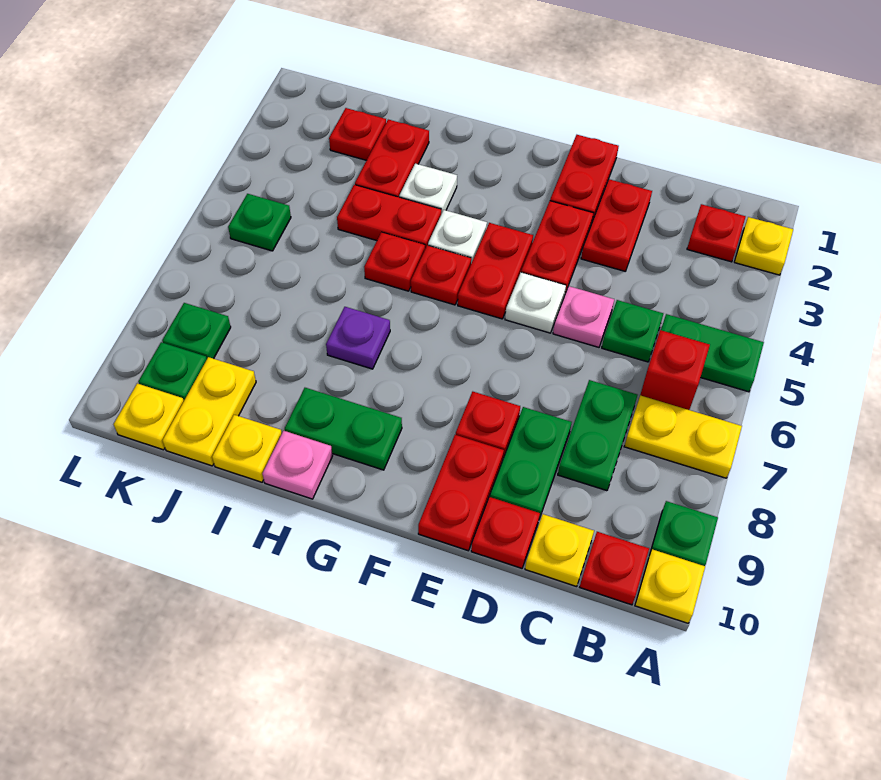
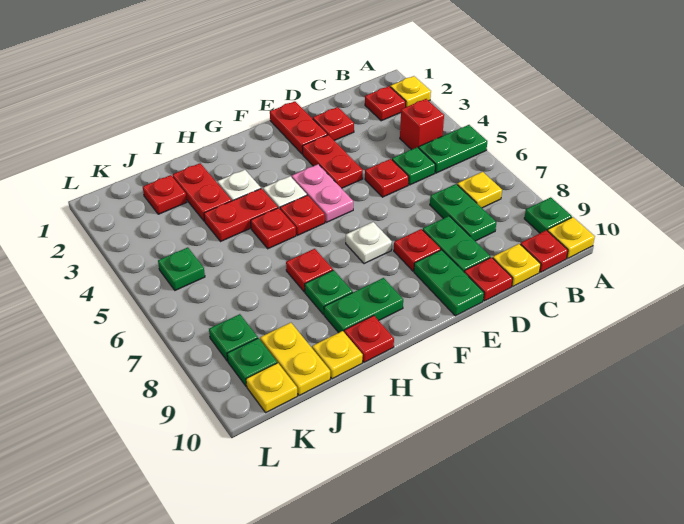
yellow 1x2 plate [624,395,742,478] -> yellow 1x1 plate [457,172,502,208]
red 1x1 brick [640,330,710,410] -> red 1x1 brick moved to [400,99,444,150]
red 1x2 plate [581,179,652,271] -> red 1x1 plate [313,107,354,141]
pink 1x1 plate [553,286,614,347] -> red 1x1 plate [365,159,409,197]
white 1x1 plate [505,272,566,333] -> white 1x1 plate moved to [346,222,392,264]
red 1x2 plate [418,435,504,551] -> green 1x2 plate [414,250,484,316]
red 1x2 plate [458,223,533,319] -> pink 1x2 plate [292,164,353,222]
purple 1x1 plate [326,307,390,369] -> red 1x1 plate [286,249,333,292]
none -> green 1x1 plate [305,270,353,314]
pink 1x1 plate [262,431,333,499] -> red 1x1 plate [344,316,394,362]

